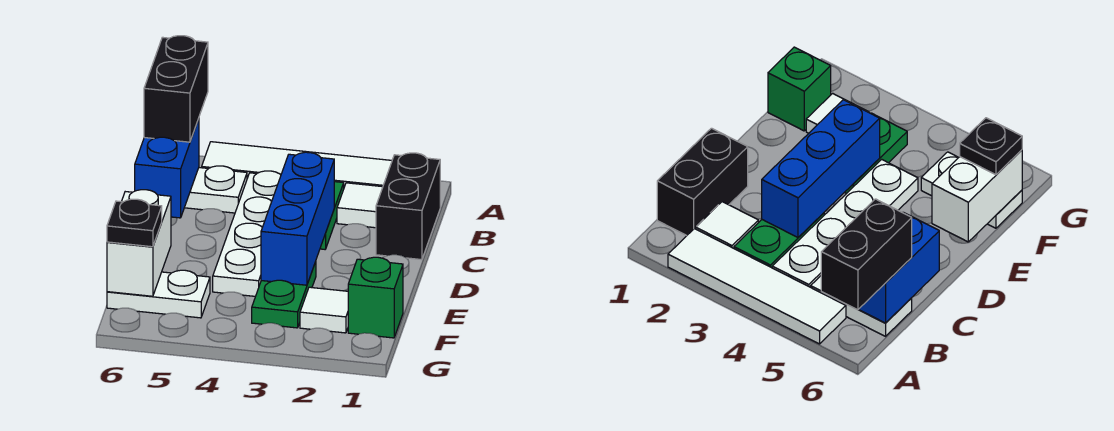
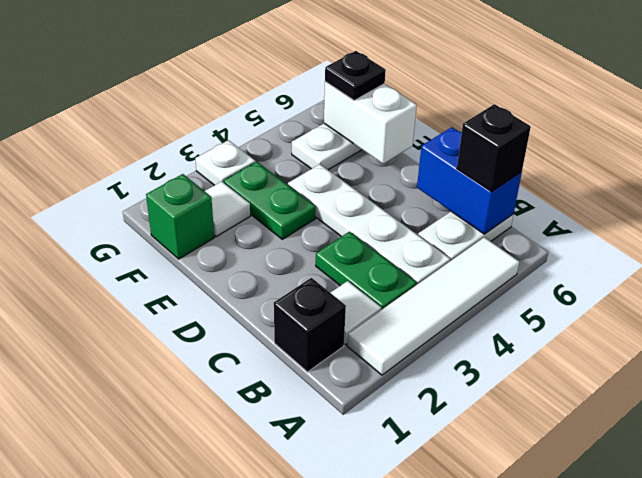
black 1x2 brick [144,36,208,142] -> black 1x1 brick [457,104,531,192]
black 1x2 brick [376,153,440,260] -> black 1x1 brick [274,278,346,372]
blue 1x3 brick [261,152,334,285] -> none
none -> white 1x1 plate [195,140,255,185]

